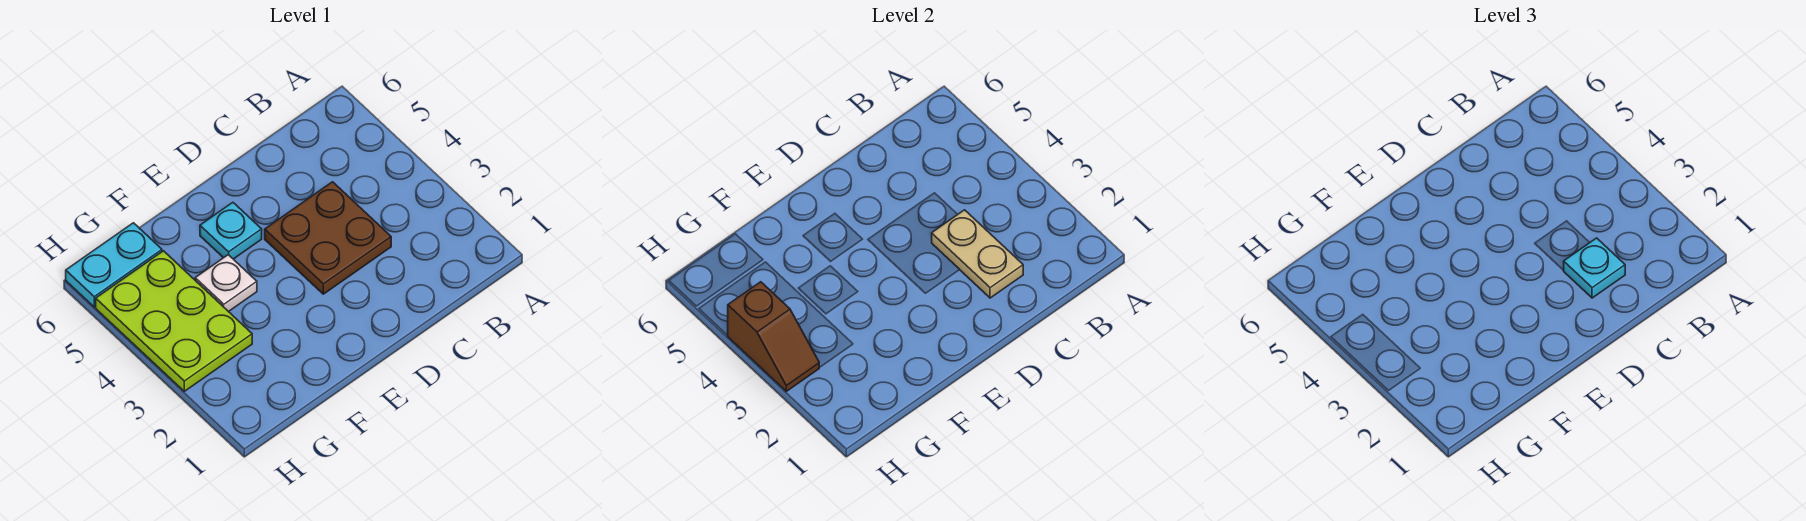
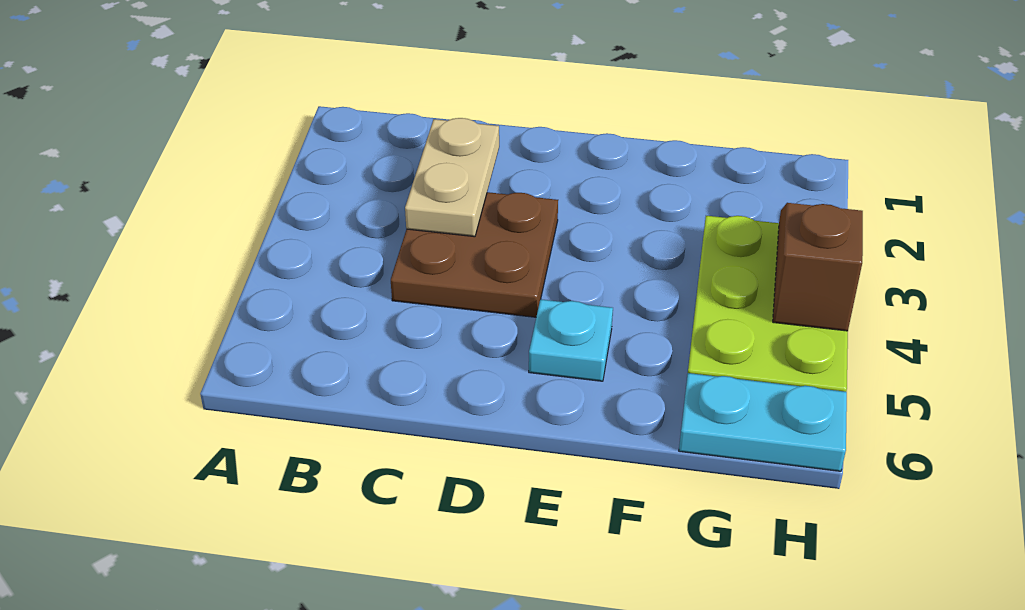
cyan 1x1 plate [1563,238,1625,298] -> none
white 1x1 plate [195,255,257,312] -> none

